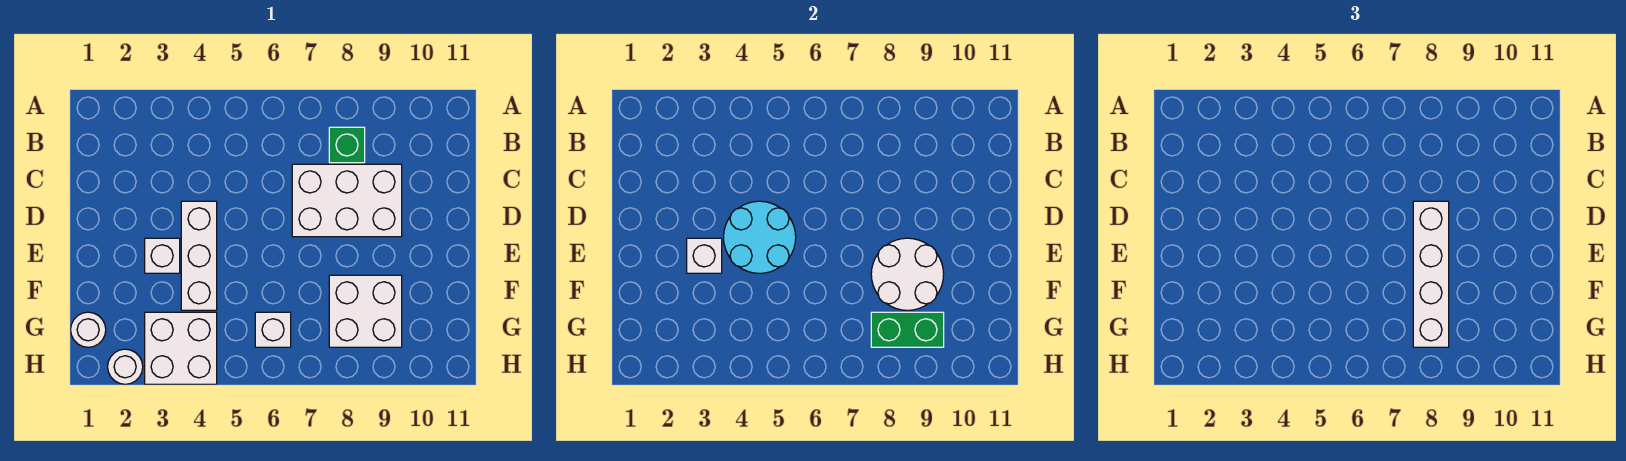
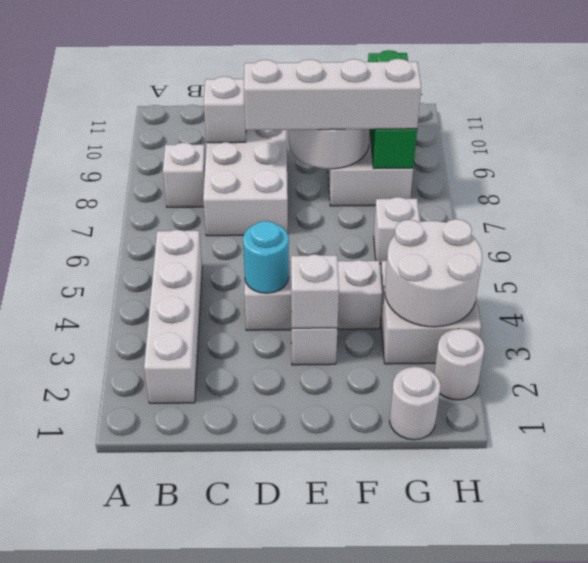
none -> white 1x4 brick [144,230,202,403]
green 1x1 brick [329,127,365,163] -> white 1x1 brick [163,143,205,207]
none -> white 1x1 brick [204,76,246,143]
cyan 2x2 round brick [724,201,796,273] -> cyan 1x1 round brick [243,221,289,293]
none -> white 2x2 round brick [385,219,482,327]
green 1x2 brick [871,312,944,347] -> green 1x3 brick [368,50,417,169]

